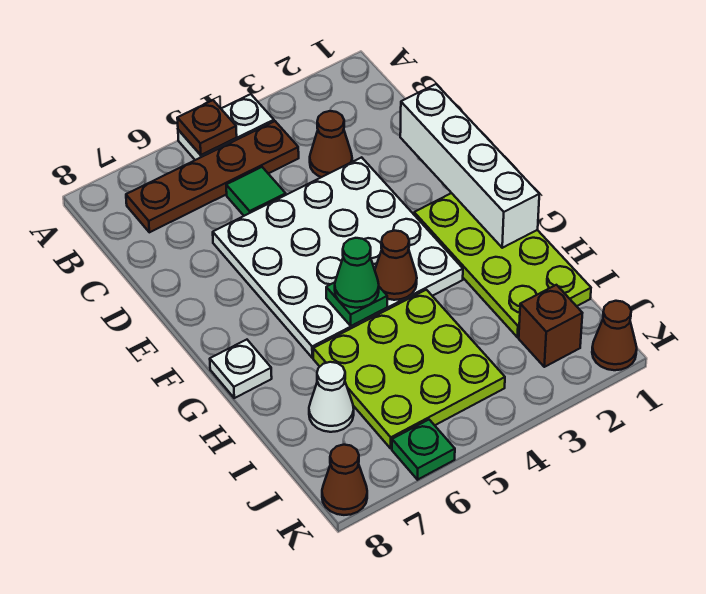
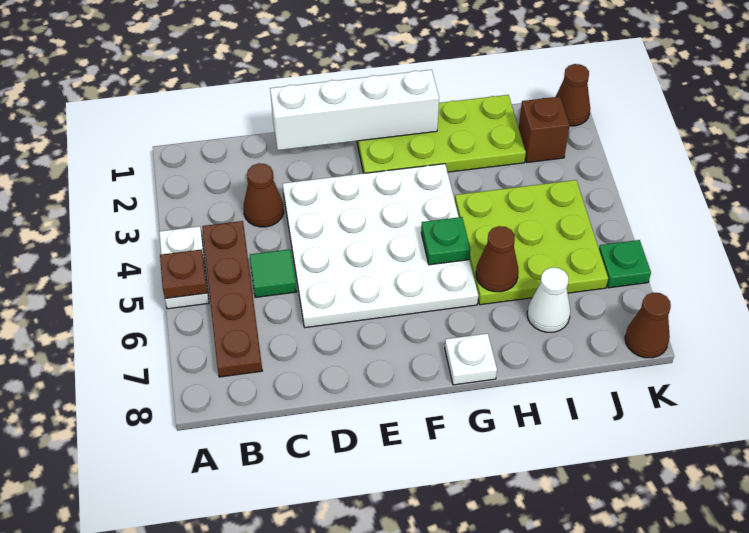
brown 1x1 cone [375,231,417,300] -> brown 1x1 cone moved to [476,226,518,292]
green 1x1 cone [335,238,379,308] -> none

